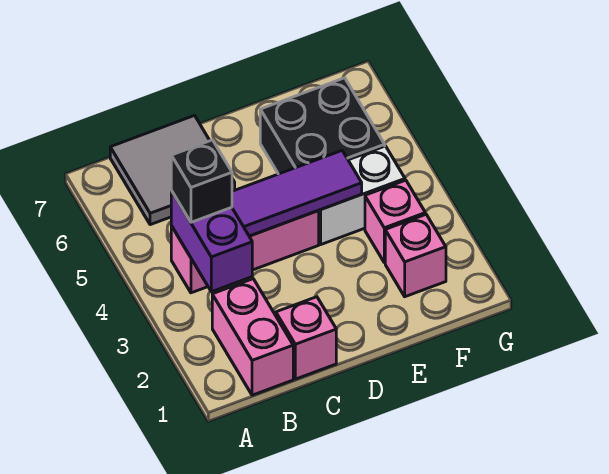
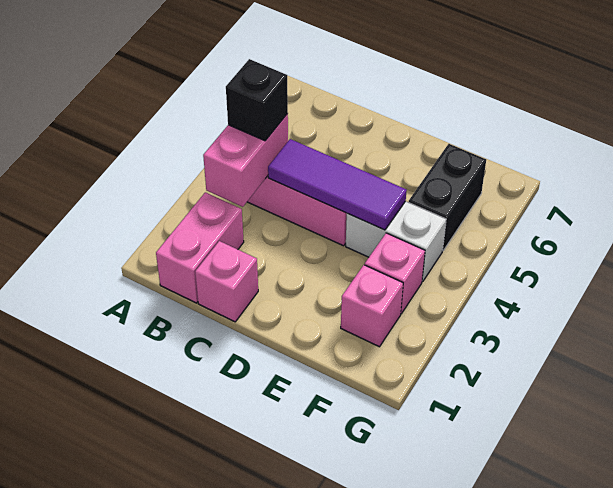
purple 1x2 brick [171,191,252,292] -> pink 1x2 brick [203,114,288,207]
grey 2x2 tile [110,116,235,225] -> none
black 2x2 brick [260,78,385,174] -> black 1x2 brick [408,144,486,250]

